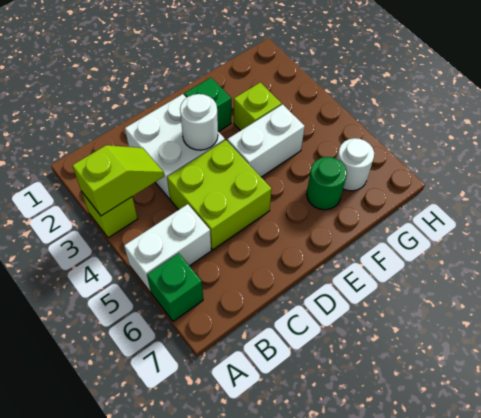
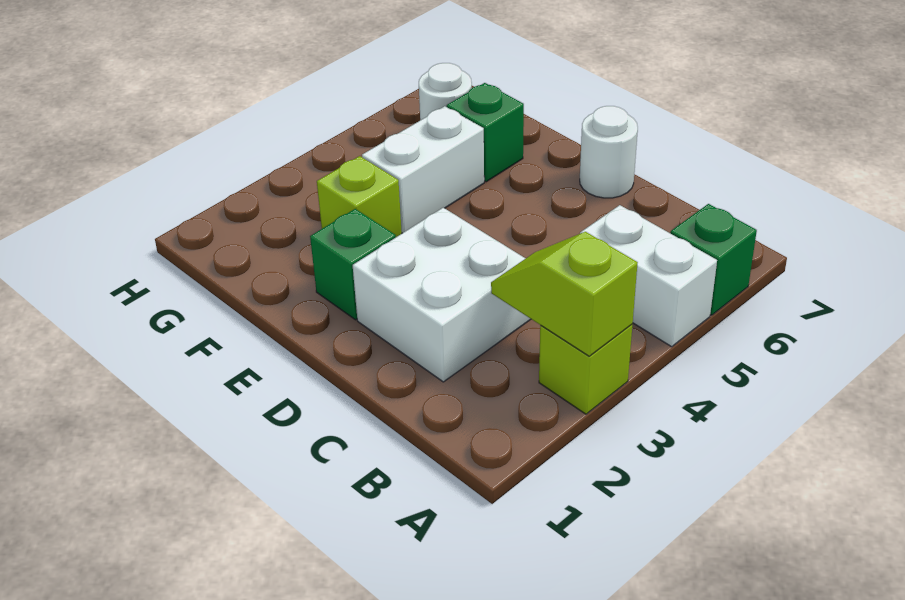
lime 2x2 brick [167,140,272,250] -> none
white 1x1 round brick [180,94,218,150] -> white 1x1 round brick moved to [580,106,638,198]
white 1x2 brick [227,104,305,177] -> white 1x2 brick turned to [362,106,484,233]
green 1x1 round brick [307,157,347,210] -> green 1x1 brick [447,83,524,182]

